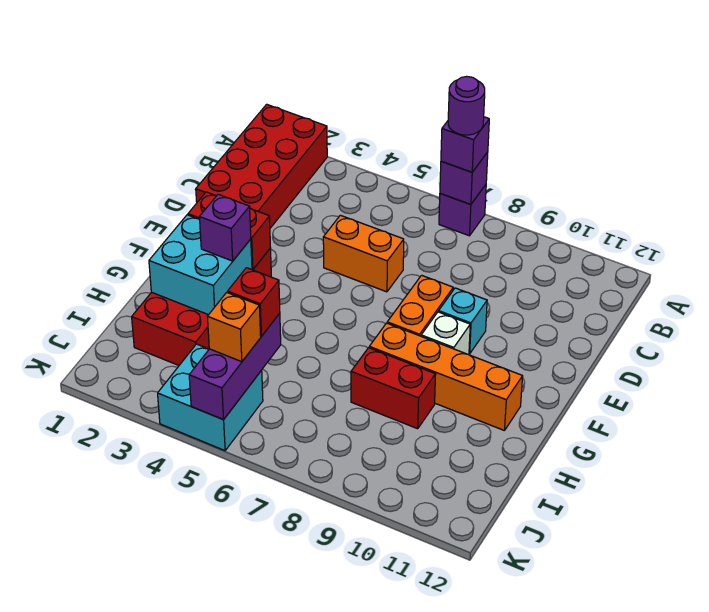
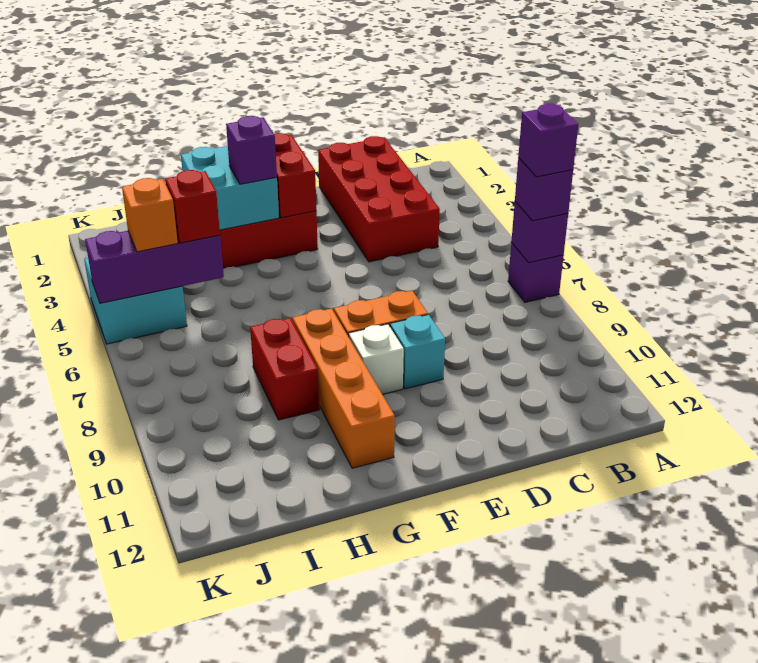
red 2x4 brick [196,104,327,228] -> red 2x4 brick turned to [318,136,440,262]
purple 1x1 round brick [448,76,485,135] -> purple 1x1 brick [518,104,578,177]
orange 1x2 brick [323,215,404,292] -> none

